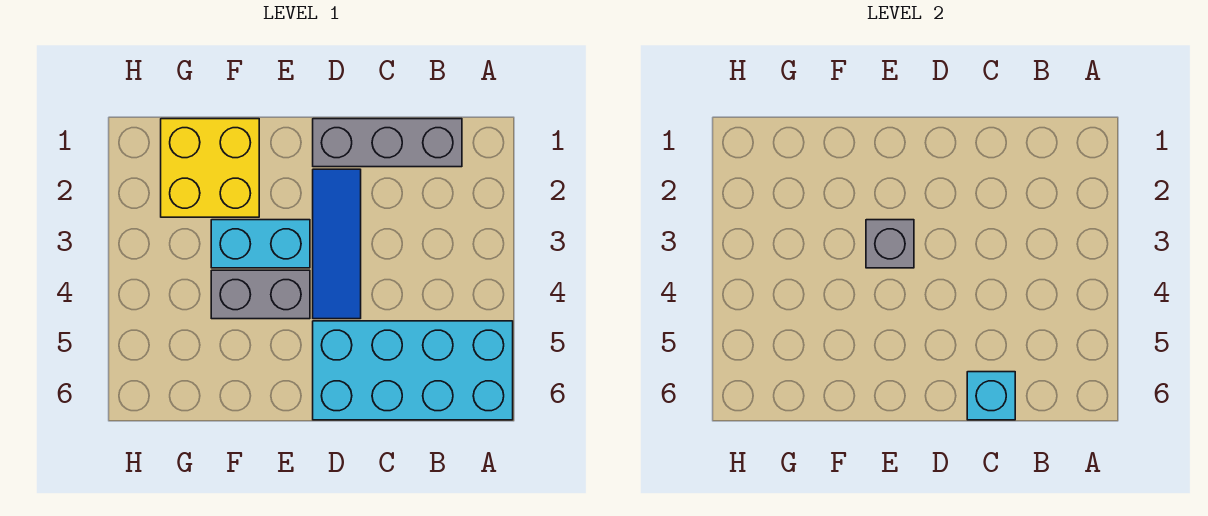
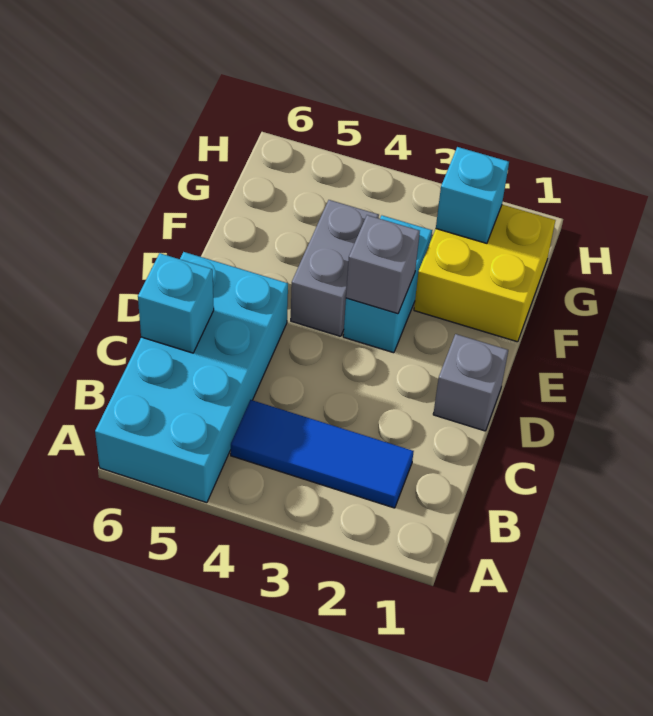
grey 1x3 brick [313,119,462,167] -> grey 1x1 brick [433,334,508,431]
blue 1x3 tile [313,169,361,319] -> blue 1x3 tile moved to [231,400,414,508]
none -> cyan 1x1 brick [436,147,509,243]

